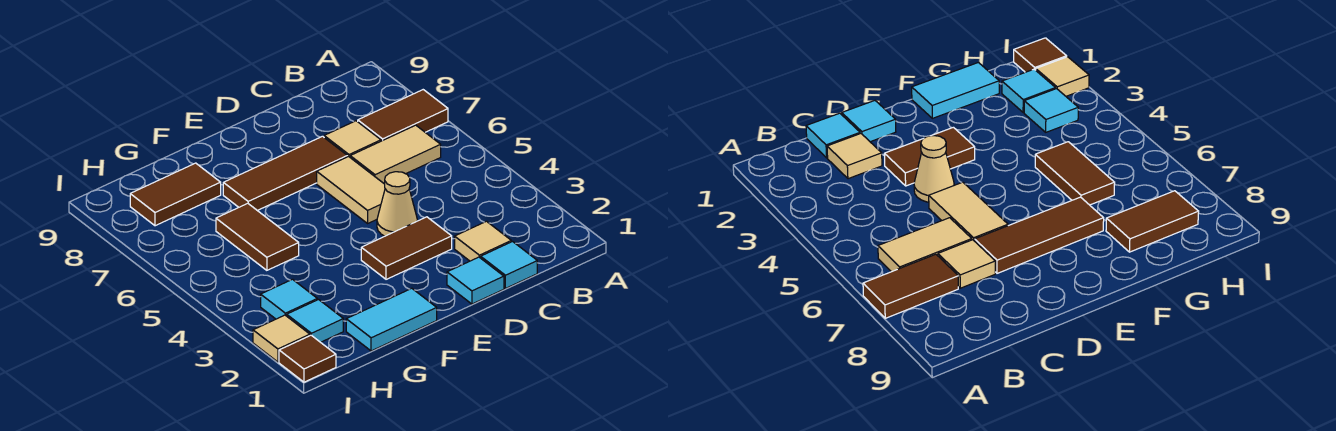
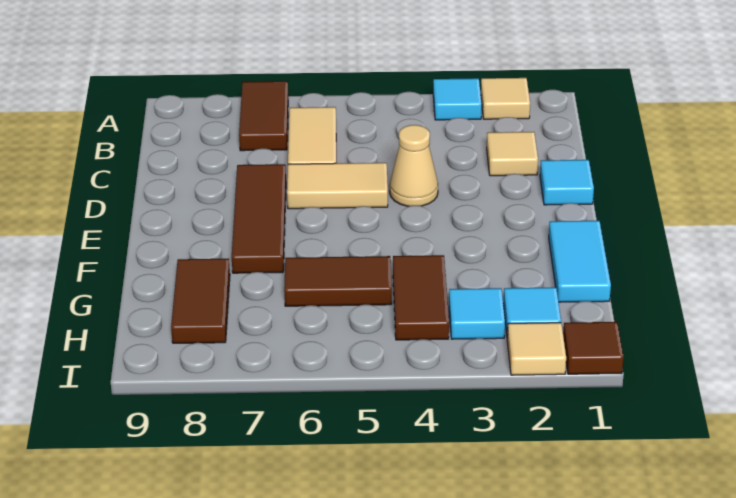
cyan 1x1 tile [481,242,537,288] -> cyan 1x1 tile moved to [433,78,482,120]
tan 1x1 tile [324,121,381,157] -> tan 1x1 tile moved to [481,78,530,119]
brown 1x2 tile [361,217,452,279] -> brown 1x2 tile moved to [393,255,449,340]

